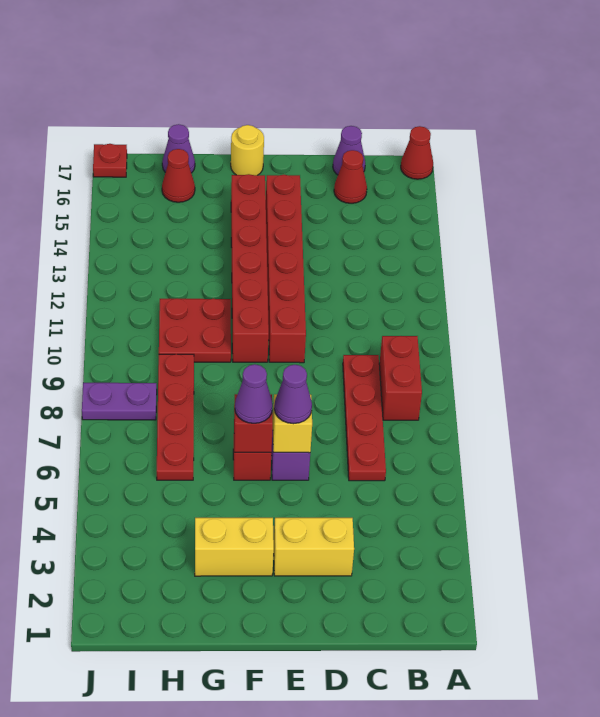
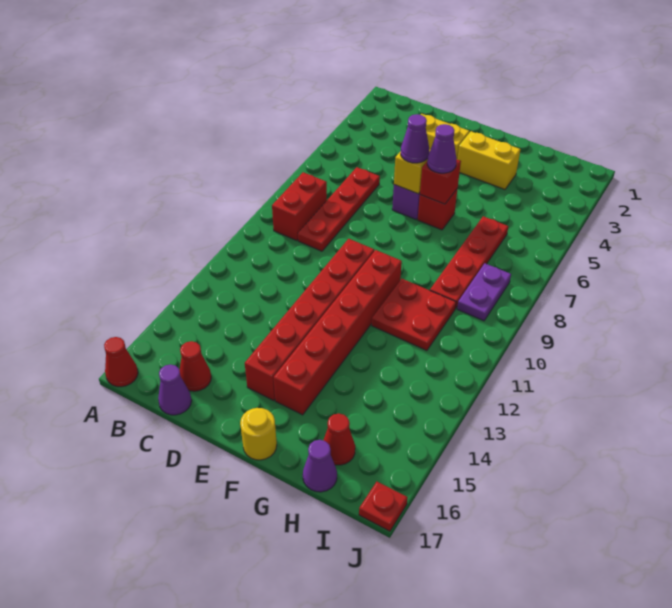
purple 1x2 plate [82,383,157,420] -> purple 1x2 plate turned to [457,263,511,321]

